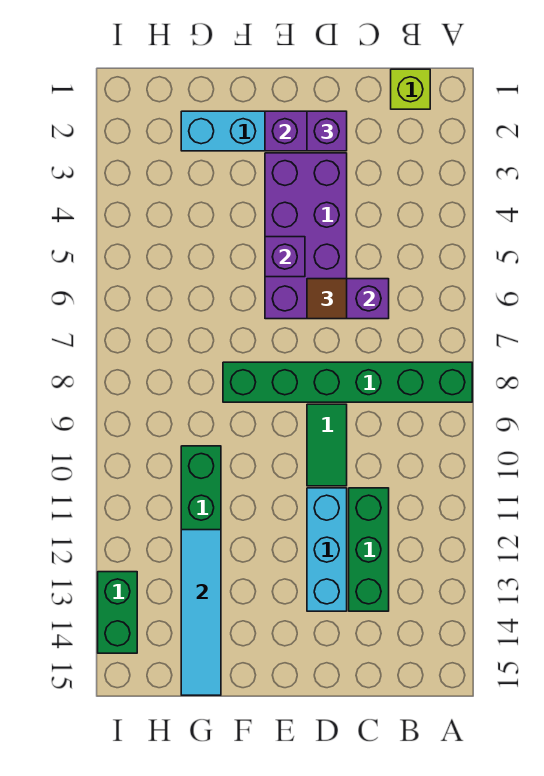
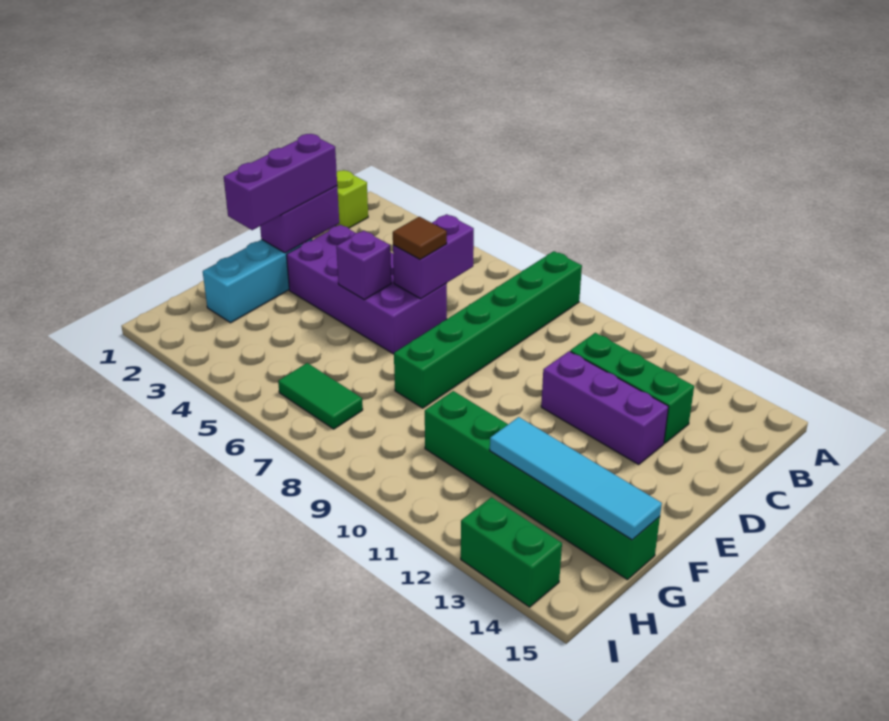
purple 1x1 brick [307,111,347,151] -> purple 1x3 brick [224,134,337,230]
green 1x2 tile [307,404,347,486] -> green 1x2 tile moved to [278,363,363,429]
cyan 1x3 brick [307,488,347,611] -> purple 1x3 brick [541,351,668,464]

